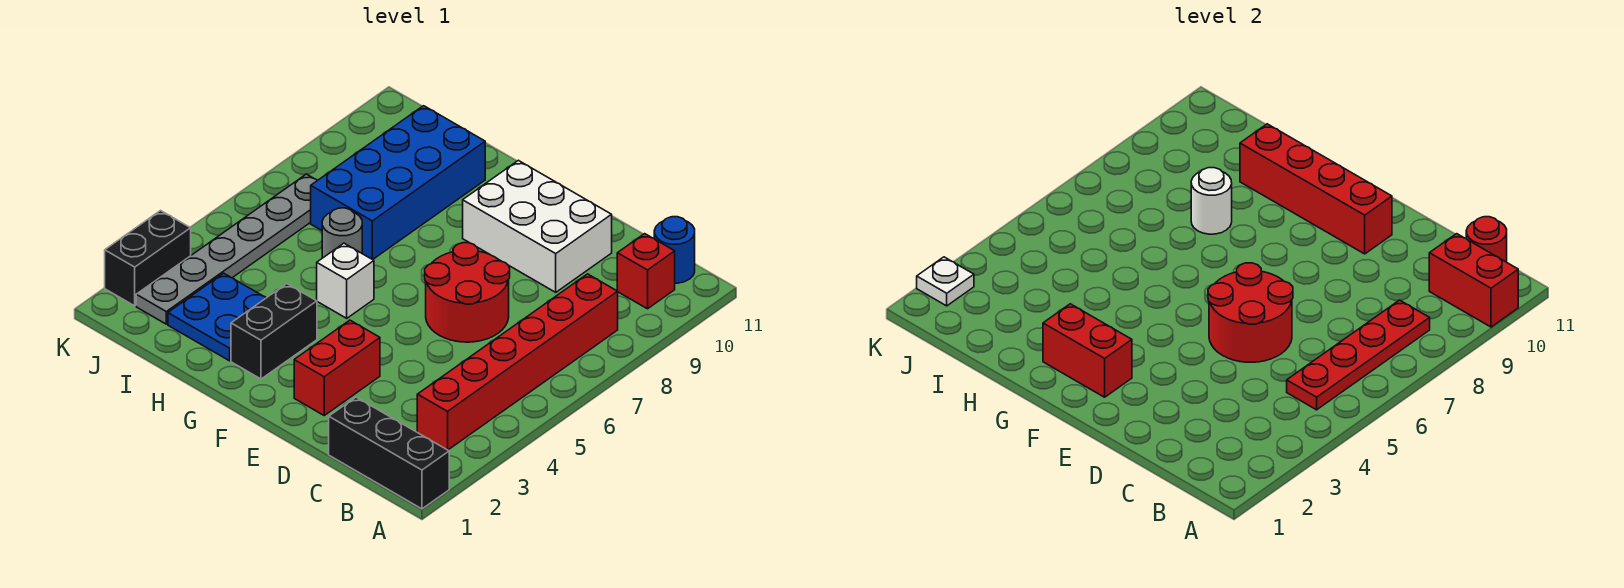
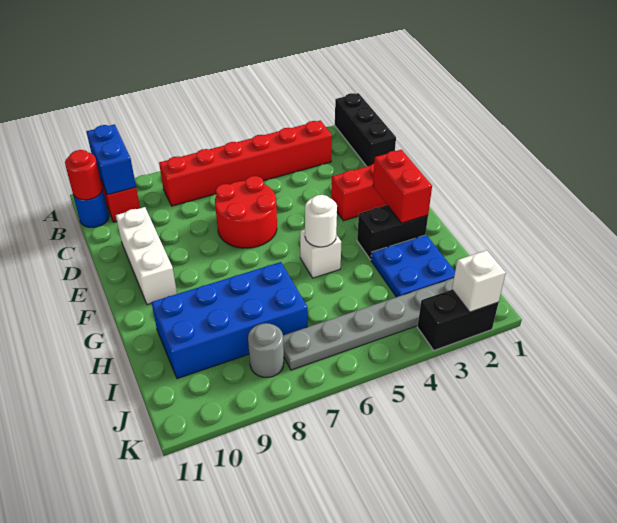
red 1x2 brick [1429,234,1518,327] -> blue 1x2 brick [86,124,136,195]
red 1x4 plate [1287,300,1430,410] -> none
red 2x2 round brick [1208,263,1293,362] -> none
white 2x3 brick [463,160,612,292] -> white 1x3 brick [116,207,177,305]
red 1x4 brick [1240,124,1392,254] -> none
grey 1x1 round brick [322,208,362,258] -> grey 1x1 round brick moved to [248,323,284,377]
white 1x1 round brick [1191,168,1232,234] -> white 1x1 round brick moved to [305,195,337,247]
white 1x1 plate [917,257,974,306] -> white 1x1 brick [452,250,506,312]

